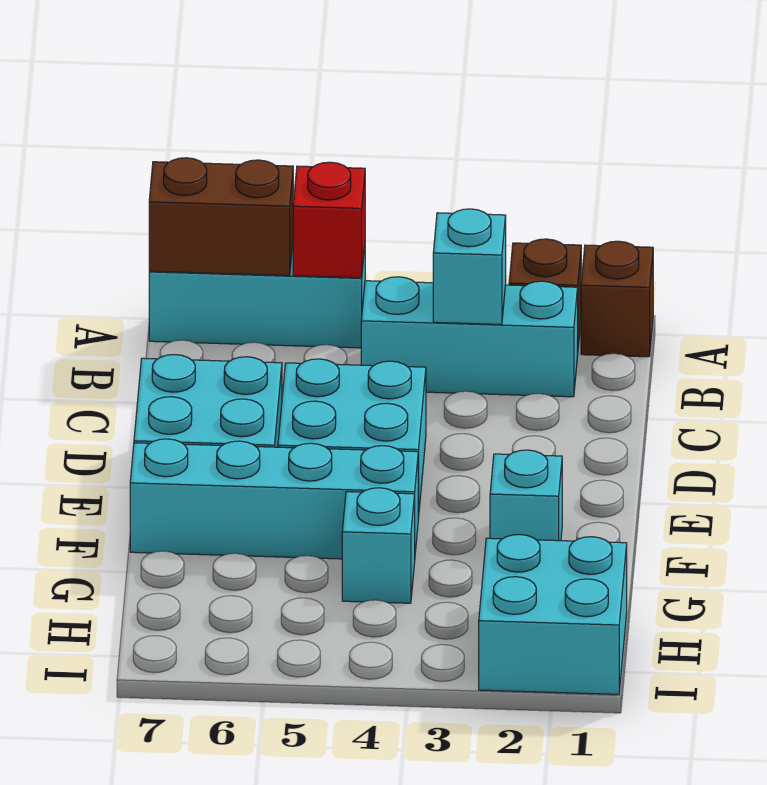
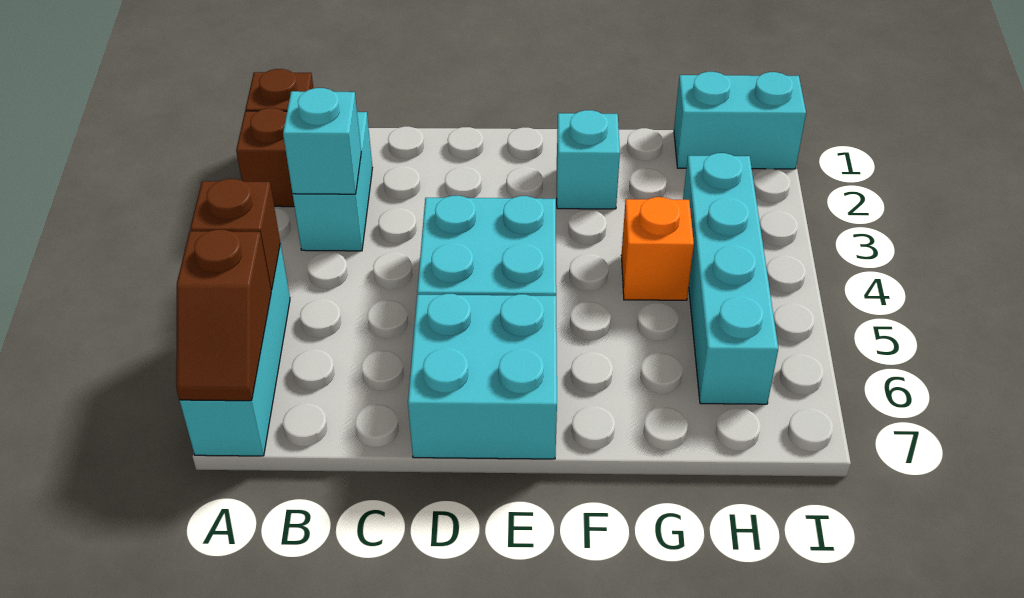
red 1x1 brick [293,162,365,278] -> brown 1x1 brick [190,179,280,290]
brown 1x2 brick [149,158,293,276] -> brown 1x2 slope [176,230,271,401]
cyan 1x3 brick [361,277,578,397] -> cyan 1x2 brick [293,112,373,251]
cyan 1x4 brick [130,439,418,559] -> cyan 1x4 brick moved to [683,153,778,404]
cyan 1x1 brick [342,488,415,603] -> orange 1x1 brick [621,197,694,300]
cyan 2x2 brick [479,534,627,694] -> cyan 1x2 brick [674,72,806,169]

